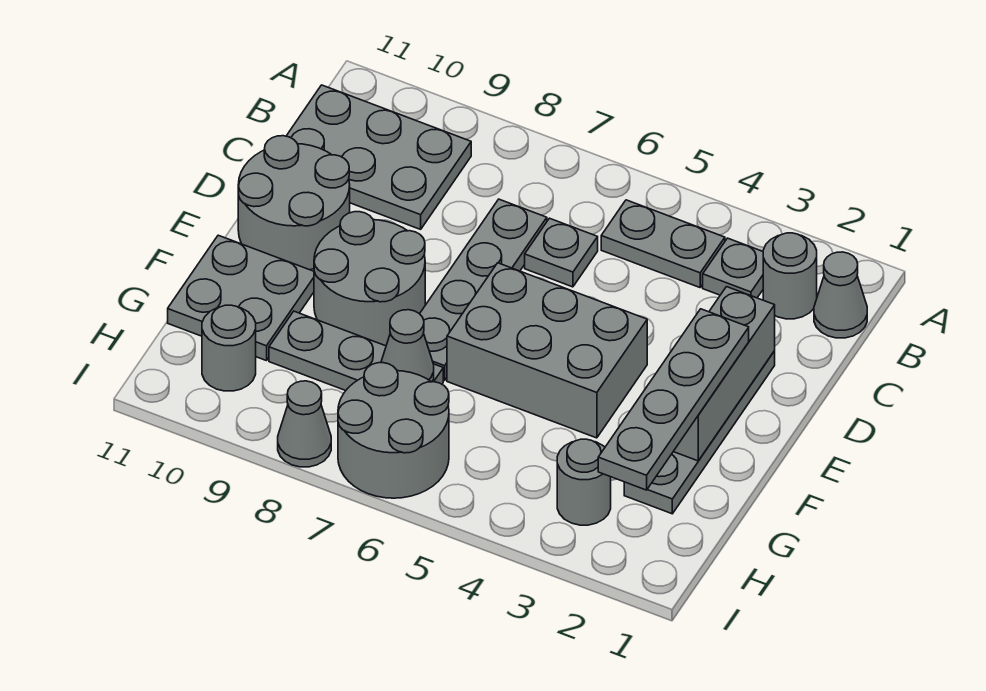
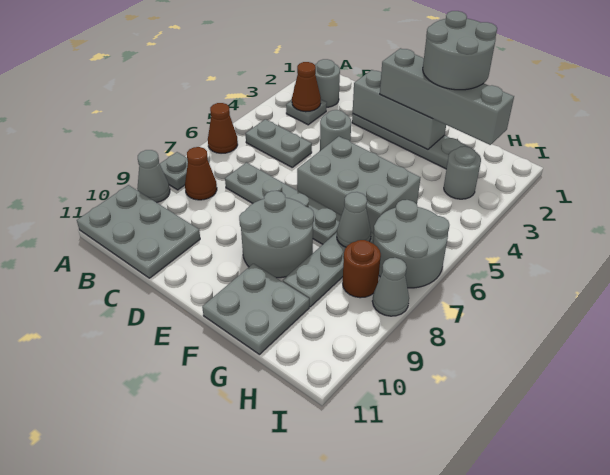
none -> brown 1x1 cone [208,103,238,153]
grey 1x1 cone [814,252,867,338] -> grey 1x1 cone moved to [137,150,170,203]
none -> brown 1x1 cone [292,62,321,112]
grey 1x2 plate [601,200,725,287] -> grey 1x2 plate turned to [246,119,312,167]
none -> brown 1x1 cone [185,147,217,200]
grey 2x3 plate [287,85,471,229] -> grey 2x3 plate turned to [77,185,200,278]
grey 1x1 plate [525,218,598,287] -> grey 1x1 plate moved to [160,152,188,190]
grey 2x2 round brick [238,136,350,270] -> grey 2x2 round brick moved to [423,11,497,90]
grey 1x4 plate [598,309,749,490] -> grey 1x4 brick [380,48,514,145]
grey 2x3 brick [447,263,647,438] -> grey 2x3 brick turned to [297,137,420,233]
none -> brown 1x1 round brick [343,240,381,298]
grey 1x1 round brick [202,305,256,391] -> grey 1x1 round brick moved to [320,110,351,151]

